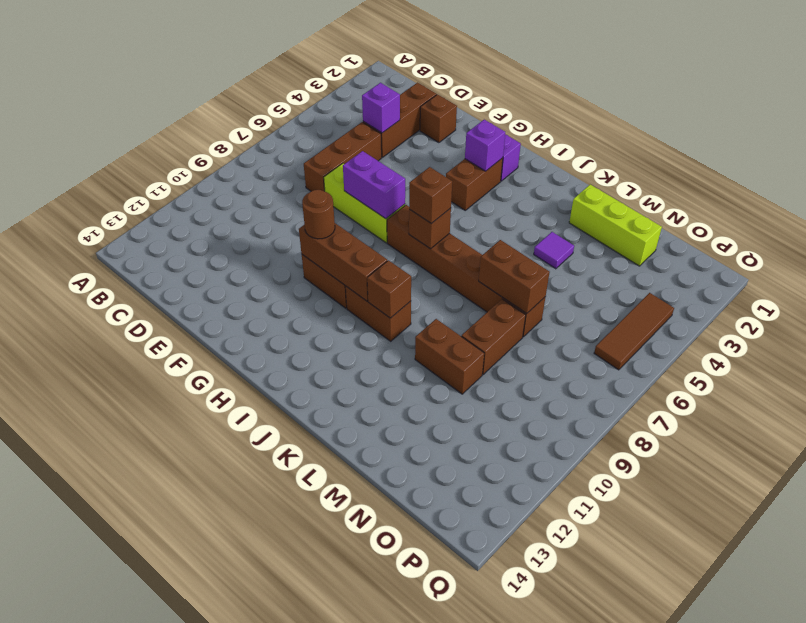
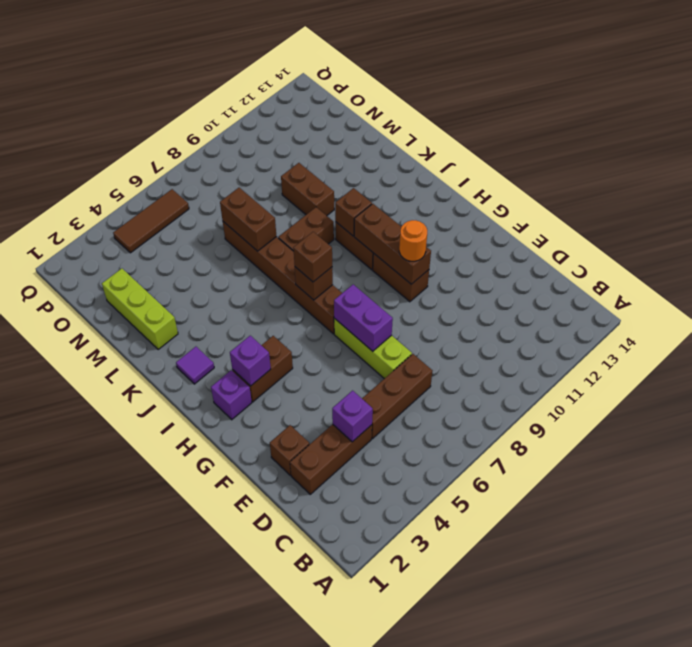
brown 1x1 round brick [302,190,335,239] -> orange 1x1 round brick [399,220,427,261]
purple 1x1 tile [534,232,574,269] -> purple 1x1 tile moved to [176,347,214,384]
brown 1x2 brick [461,299,526,374] -> brown 1x2 brick moved to [278,207,334,251]

